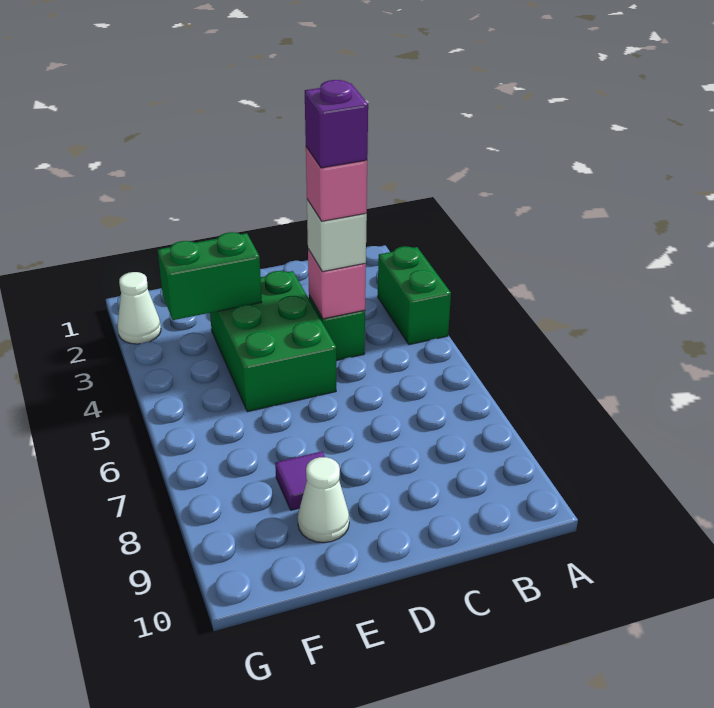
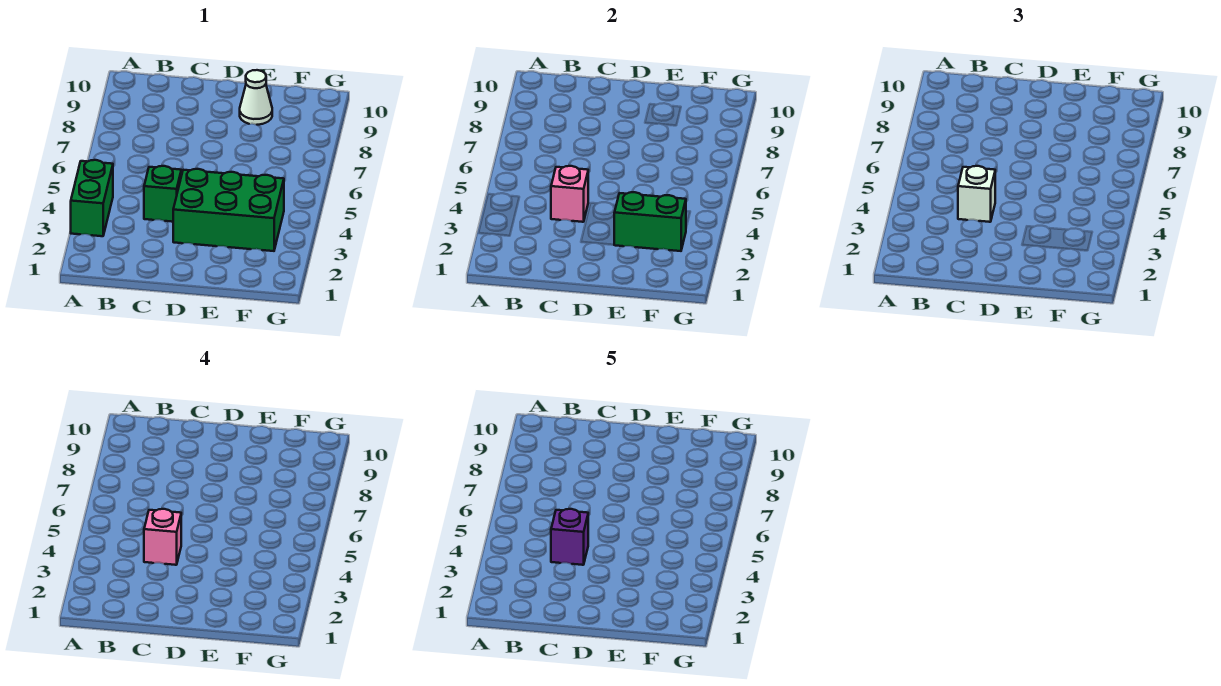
green 2x3 brick [210,271,336,412] -> green 2x3 brick turned to [173,169,284,251]
purple 1x1 tile [275,451,325,510] -> none
white 1x1 cone [117,272,161,344] -> none

